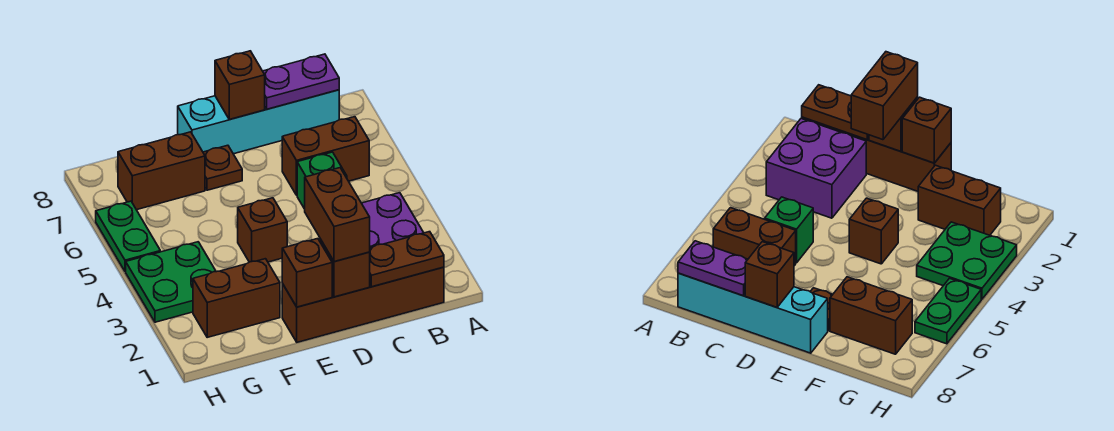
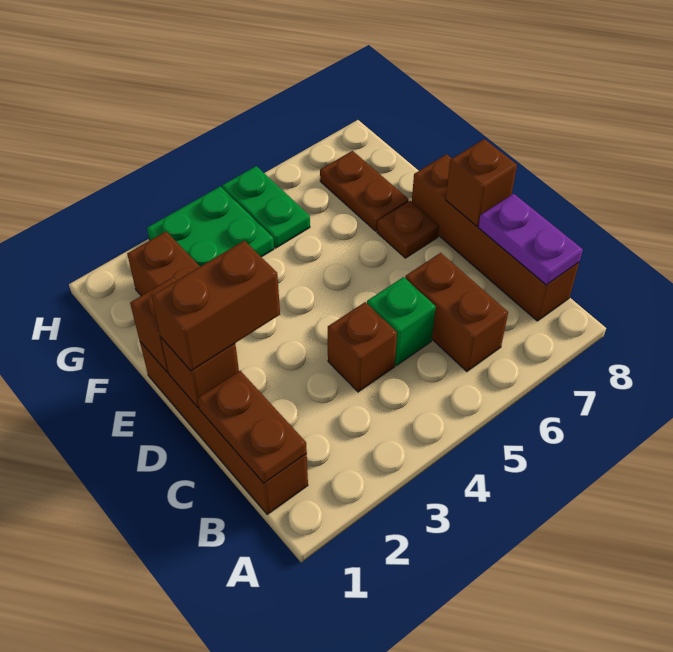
purple 2x2 brick [362,193,424,248] -> none
cyan 1x4 brick [178,90,339,154] -> brown 1x4 brick [412,154,579,321]
brown 1x1 brick [238,198,287,262] -> brown 1x1 brick moved to [328,302,397,392]
brown 1x2 brick [118,132,205,210] -> brown 1x2 plate [320,151,409,231]
green 1x2 plate [96,201,160,272] -> green 1x2 plate turned to [222,166,310,248]

